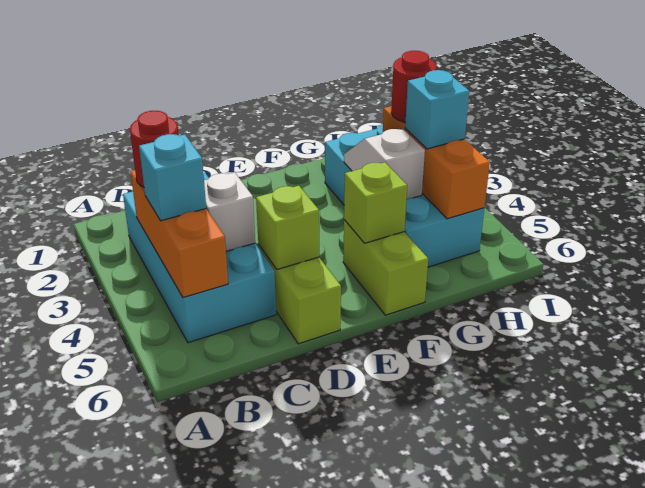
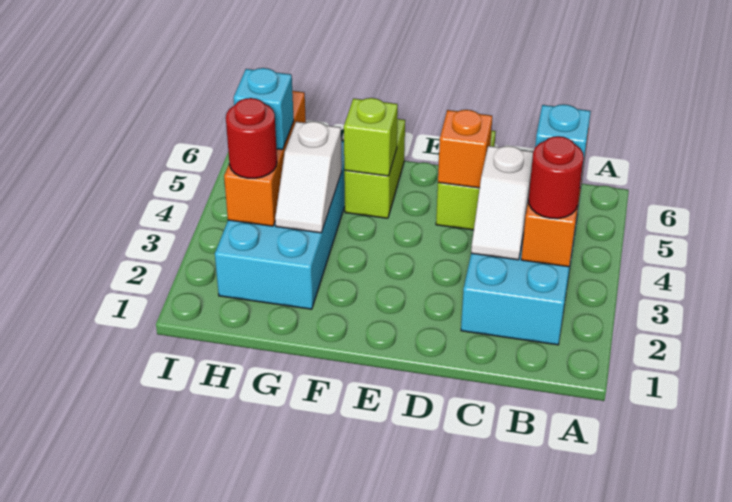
lime 1x1 brick [256,186,319,269] -> orange 1x1 brick [438,110,492,188]

